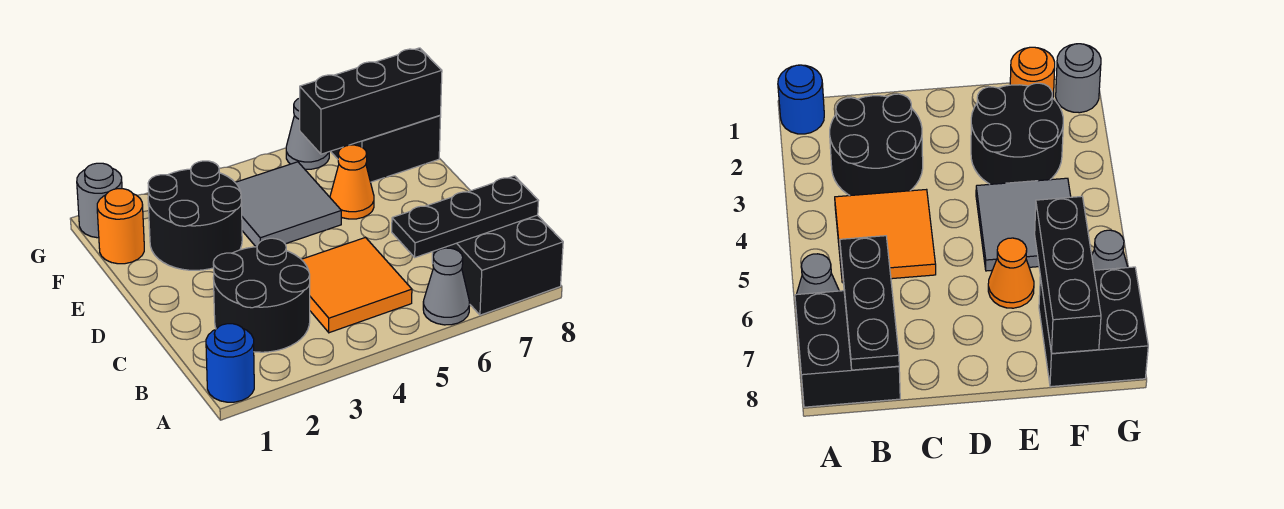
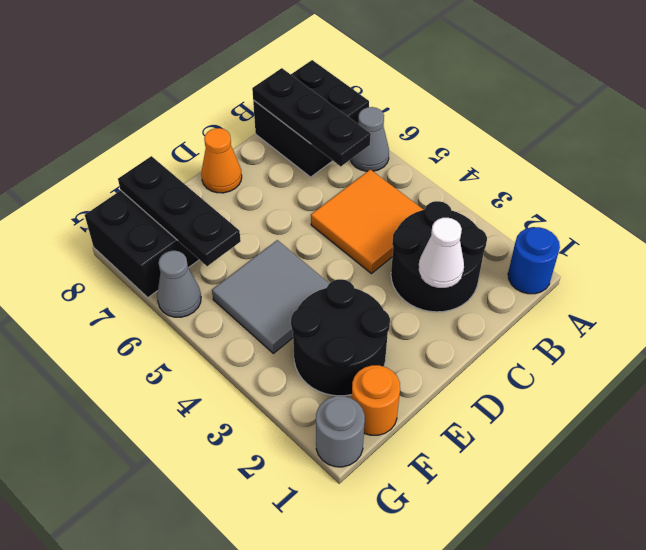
none -> white 1x1 cone [418,218,464,288]
orange 1x1 cone [330,145,374,219] -> orange 1x1 cone moved to [201,128,242,193]
black 1x3 brick [300,48,442,154] -> black 1x3 plate [118,156,241,266]

